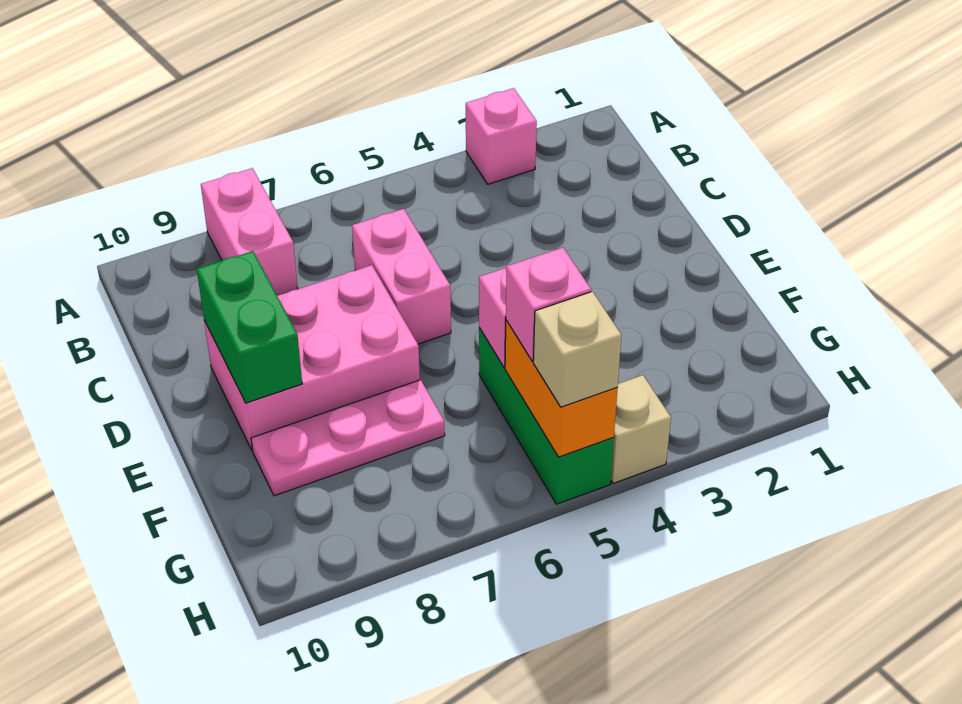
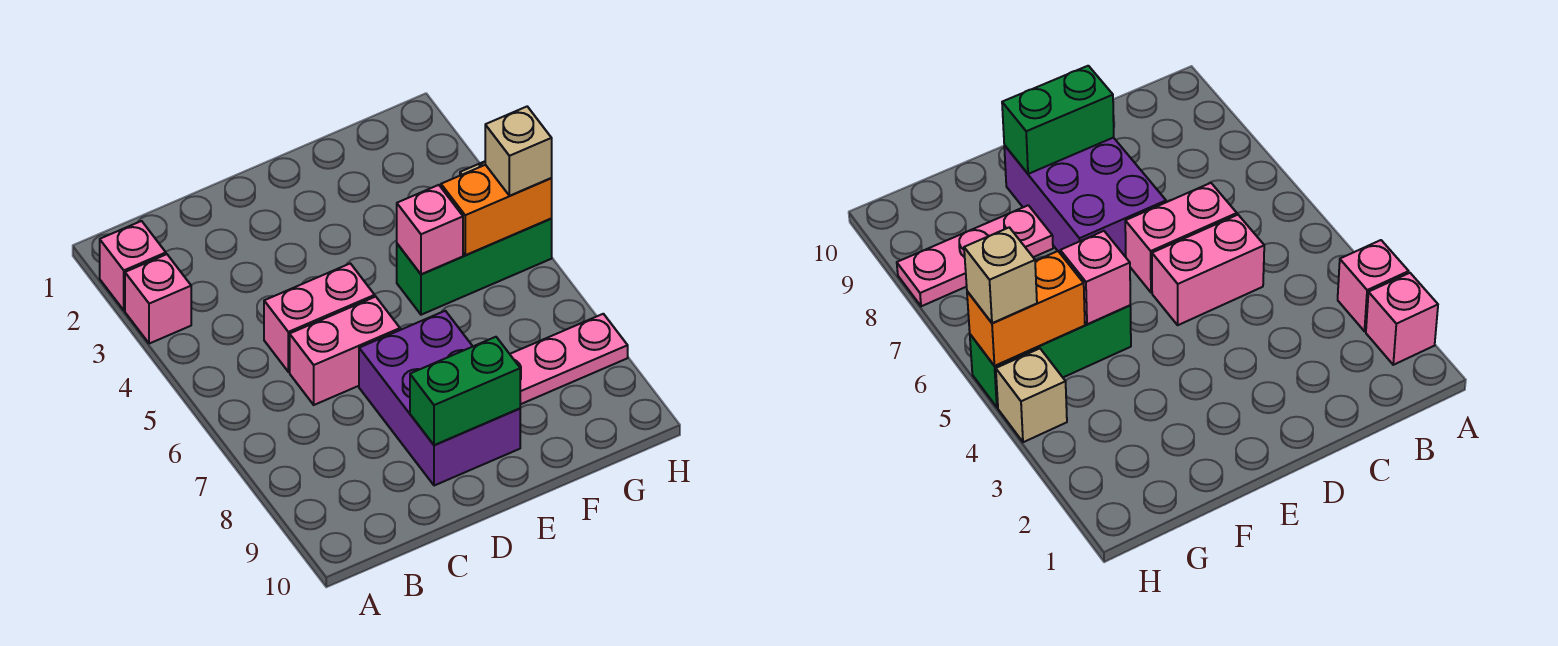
pink 1x2 brick [201,168,298,296] -> pink 1x2 brick moved to [264,263,375,372]
pink 2x3 brick [204,265,420,451] -> purple 2x3 brick [359,311,520,486]
pink 1x3 plate [251,380,445,496] -> pink 1x3 plate turned to [510,314,628,404]
pink 1x1 brick [506,248,591,361] -> pink 1x1 brick moved to [100,221,166,310]

